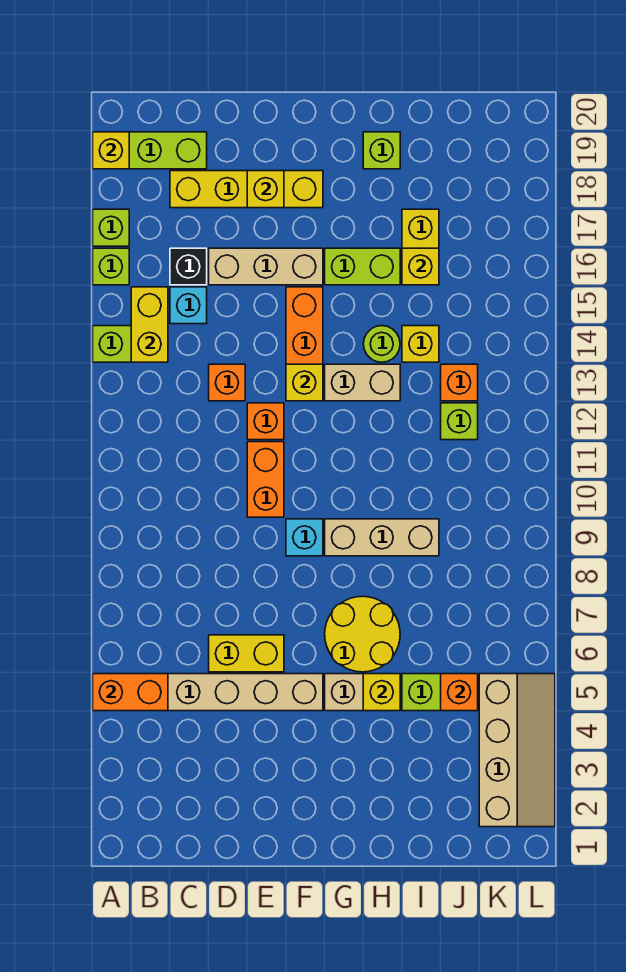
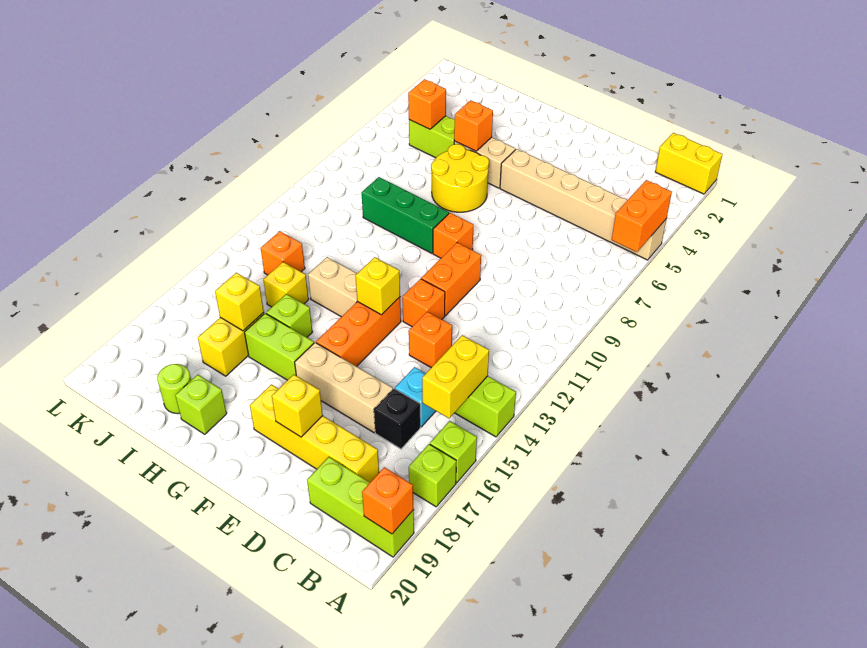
orange 1x2 brick [93,674,168,711] -> orange 1x2 brick turned to [612,180,672,252]
yellow 1x1 brick [93,132,129,169] -> orange 1x1 brick [362,467,414,534]
yellow 1x2 brick [209,635,284,672] -> yellow 1x2 brick moved to [655,133,722,194]
cyan 1x1 brick [286,519,323,556] -> orange 1x1 brick [433,213,473,258]
tan 1x3 brick [325,519,439,556] -> green 1x3 brick [361,177,449,253]
yellow 1x1 brick [363,674,400,711] -> orange 1x1 brick [454,100,493,151]
lime 1x1 round brick [363,326,400,362] -> lime 1x1 round brick moved to [157,364,191,414]
lime 1x1 brick [441,403,478,440] -> lime 1x1 brick moved to [266,294,312,337]
tan 2x4 slope [479,674,555,827] -> none

